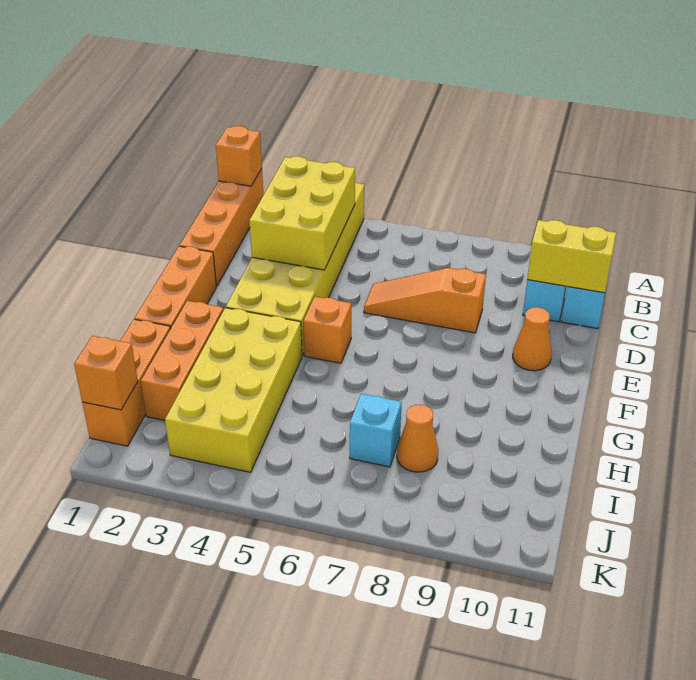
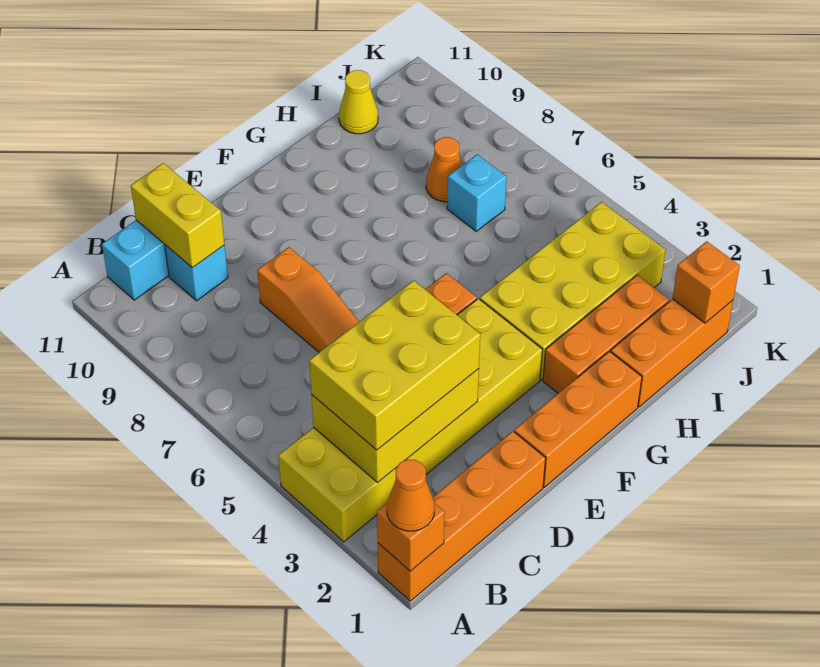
none -> yellow 2x3 brick [309,280,480,450]
orange 1x1 cone [513,307,552,371] -> orange 1x1 cone moved to [387,460,434,531]
none -> yellow 1x1 cone [339,70,378,134]

